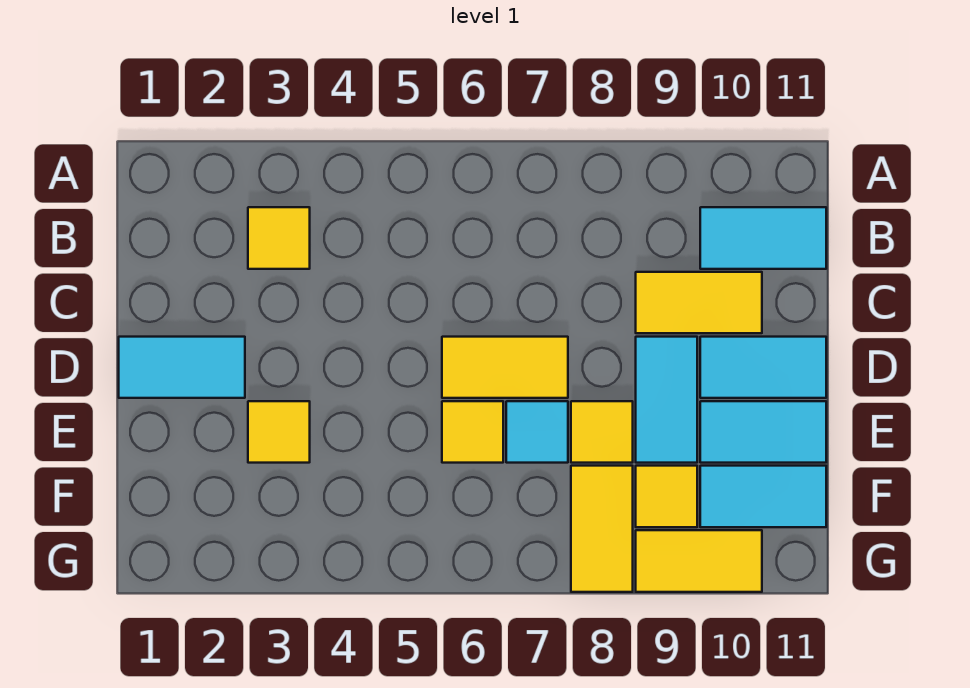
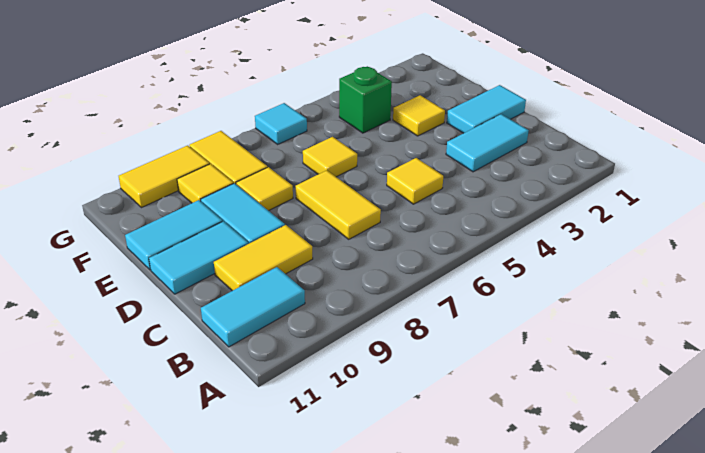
yellow 1x1 tile [248,207,310,269] -> yellow 1x1 tile moved to [387,158,443,204]
yellow 1x2 tile [442,337,568,398] -> yellow 1x2 tile turned to [296,170,381,239]
cyan 1x1 tile [506,401,568,463] -> cyan 1x1 tile moved to [255,103,307,144]
none -> green 1x1 brick [339,66,392,133]
cyan 1x2 tile [700,466,826,527] -> cyan 1x2 tile moved to [446,114,529,172]

